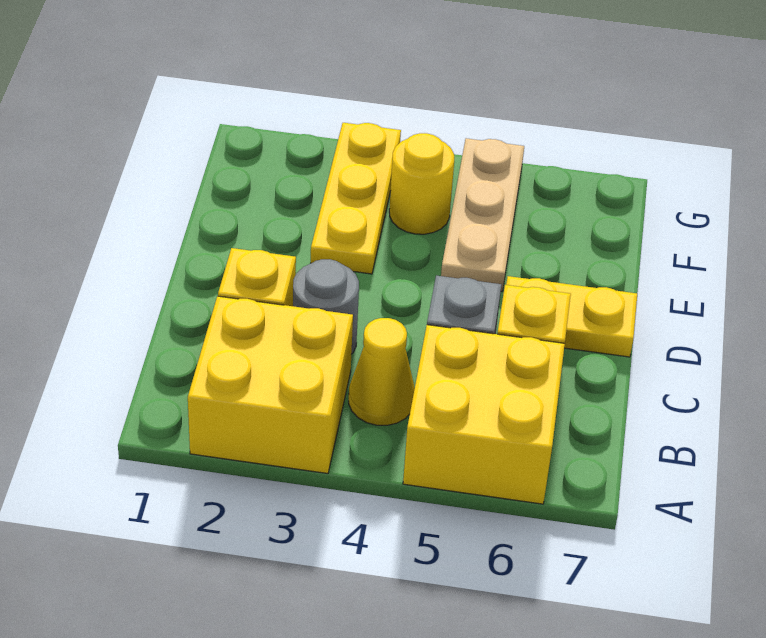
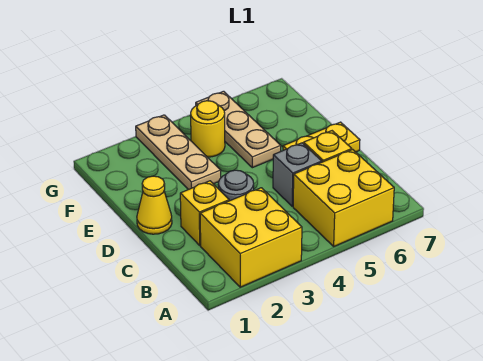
yellow 1x1 cone [349,318,415,425] -> yellow 1x1 cone moved to [137,176,172,234]
yellow 1x3 plate [311,123,401,274] -> tan 1x3 plate [136,115,221,190]

